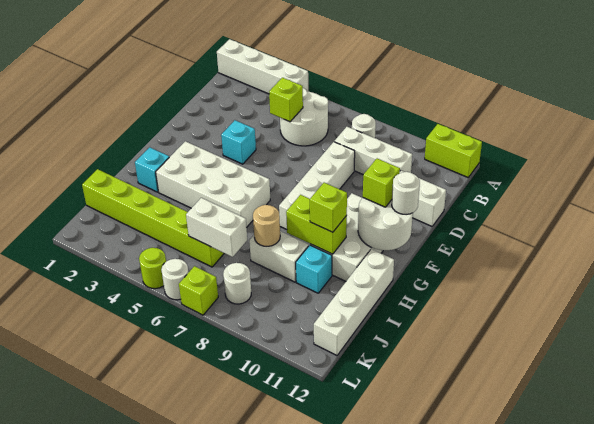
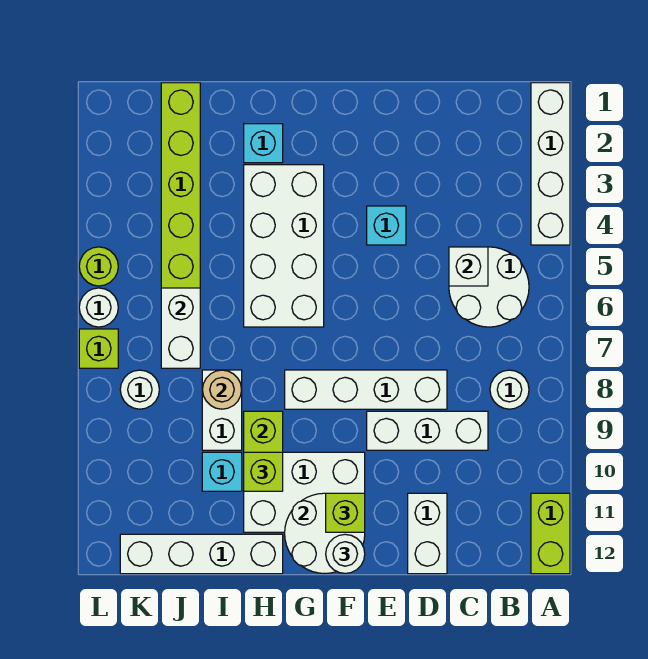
lime 1x1 brick [269,78,303,122] -> white 1x1 brick [449,247,488,286]
white 1x3 brick [334,127,412,174] -> white 1x3 brick turned to [367,411,488,450]

